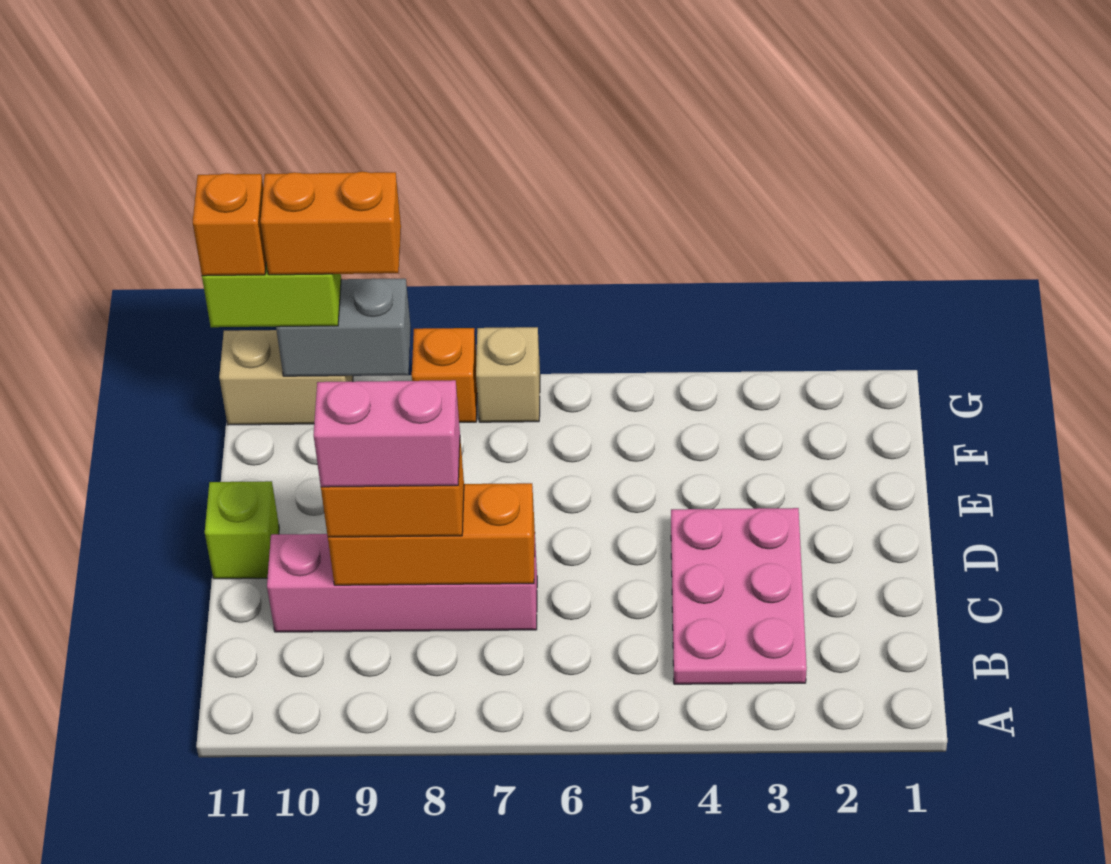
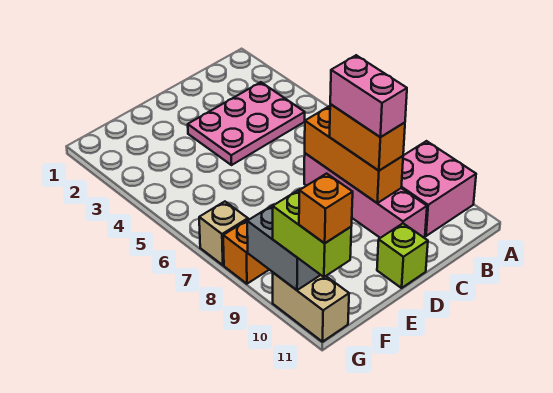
none -> pink 2x2 brick [401,141,476,236]
orange 1x2 brick [260,172,401,275] -> none

